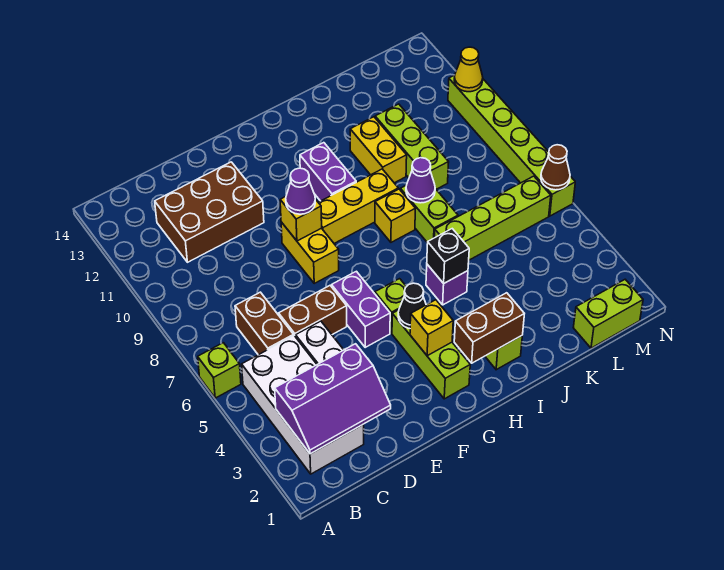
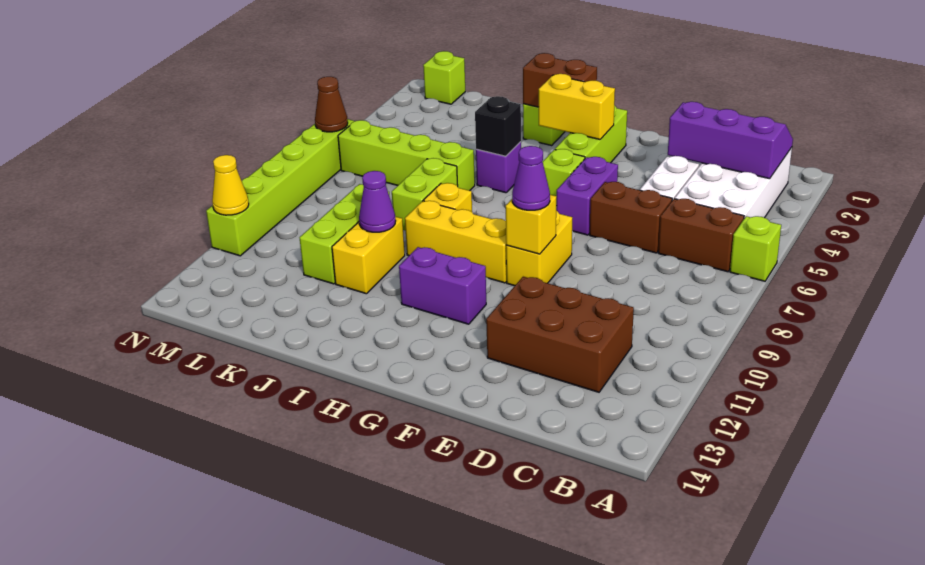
brown 1x2 brick [235,292,294,355] -> brown 1x2 brick turned to [658,199,744,272]
yellow 1x1 brick [410,300,453,356] -> yellow 1x2 brick [539,74,615,139]
black 1x1 cone [398,283,426,328] -> none
purple 1x2 brick [300,143,356,201] -> purple 1x2 brick turned to [399,247,486,324]
purple 1x1 cone [406,158,435,203] -> purple 1x1 cone moved to [359,171,396,232]
lime 1x2 brick [573,280,643,348] -> lime 1x1 brick [423,51,465,104]

